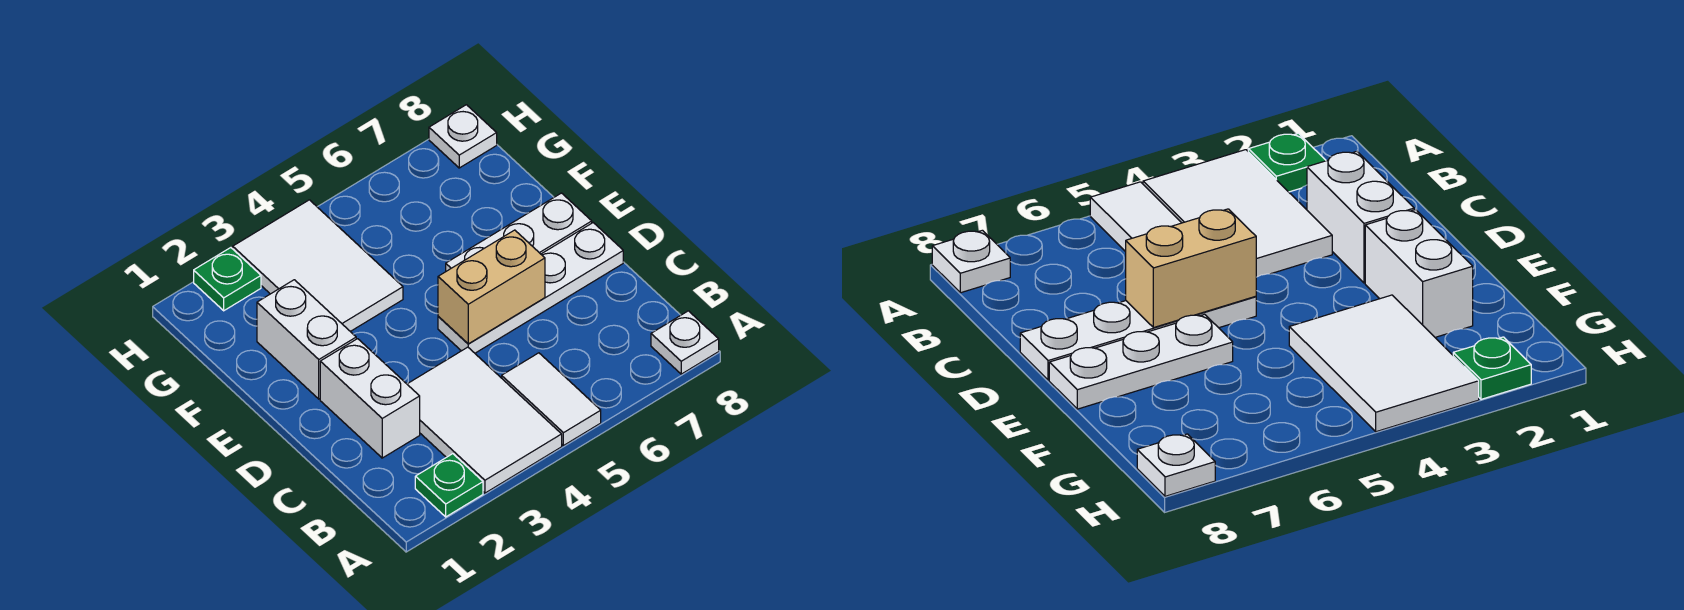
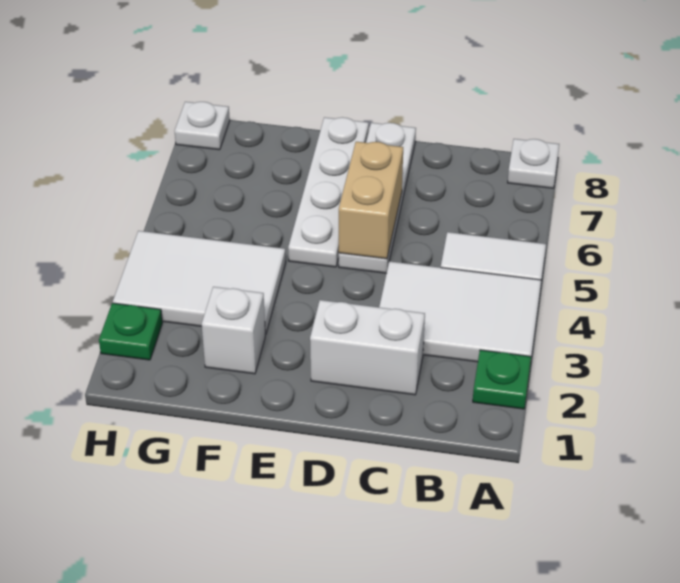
white 1x2 brick [257,280,356,399] -> white 1x1 brick [202,287,265,374]
white 1x3 plate [446,193,592,271] -> white 1x4 plate [288,117,369,267]

